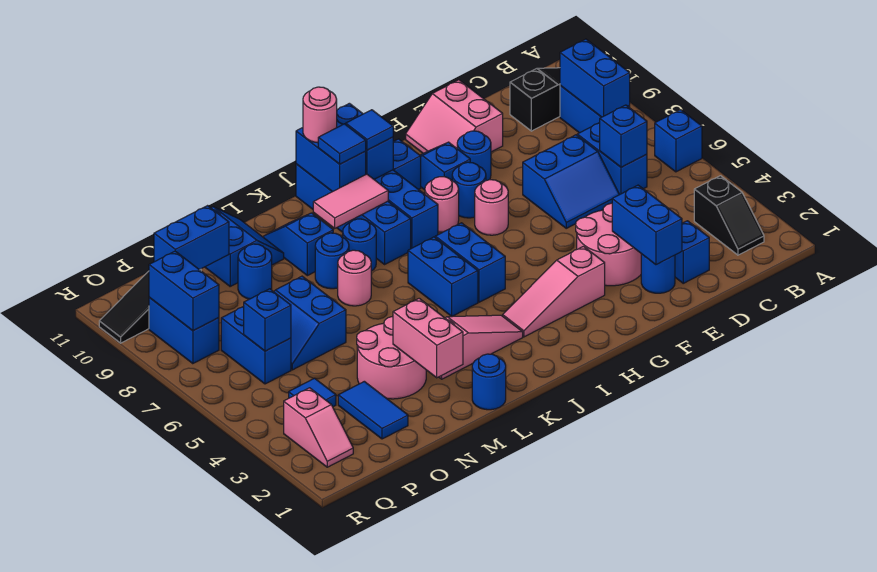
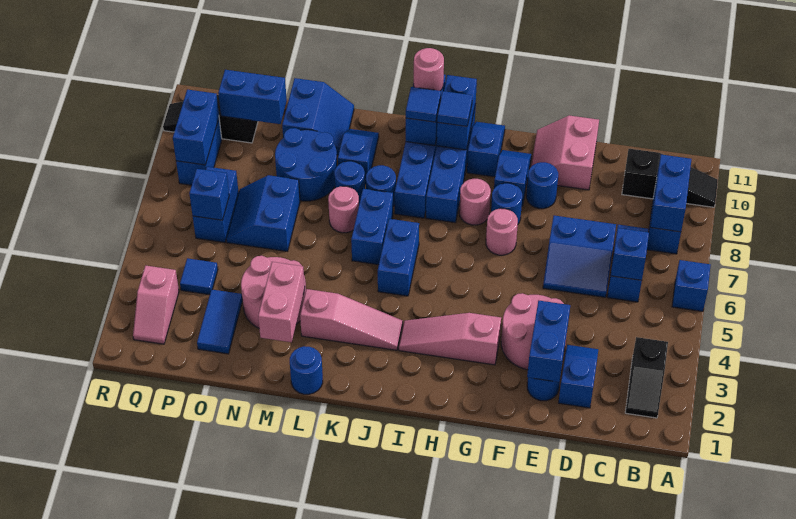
blue 1x2 brick [435,223,505,302] -> blue 1x2 brick moved to [351,189,393,265]
pink 1x2 tile [313,174,388,228] -> none
blue 1x1 round brick [238,244,272,299] -> blue 2x2 round brick [275,128,337,201]

